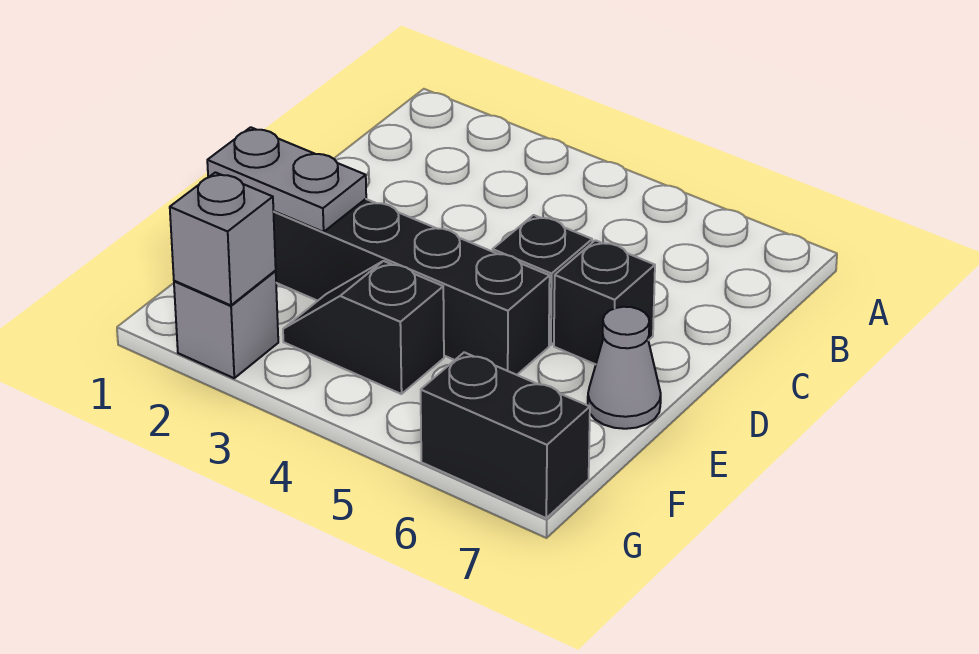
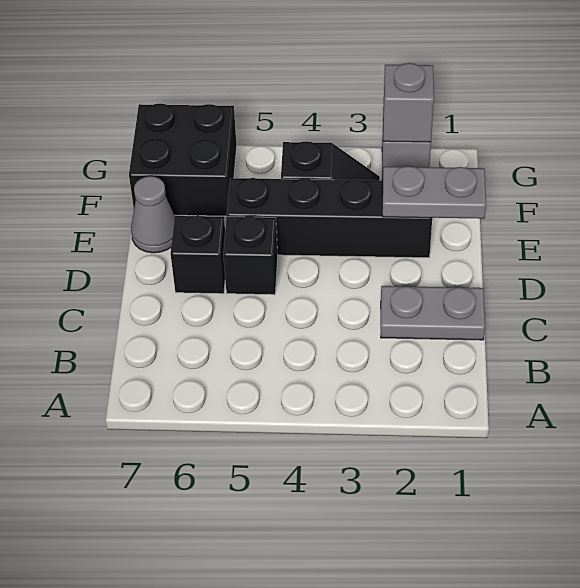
none -> grey 1x2 plate [381,286,485,340]
black 1x2 brick [421,352,590,518] -> black 2x2 brick [129,104,237,216]

